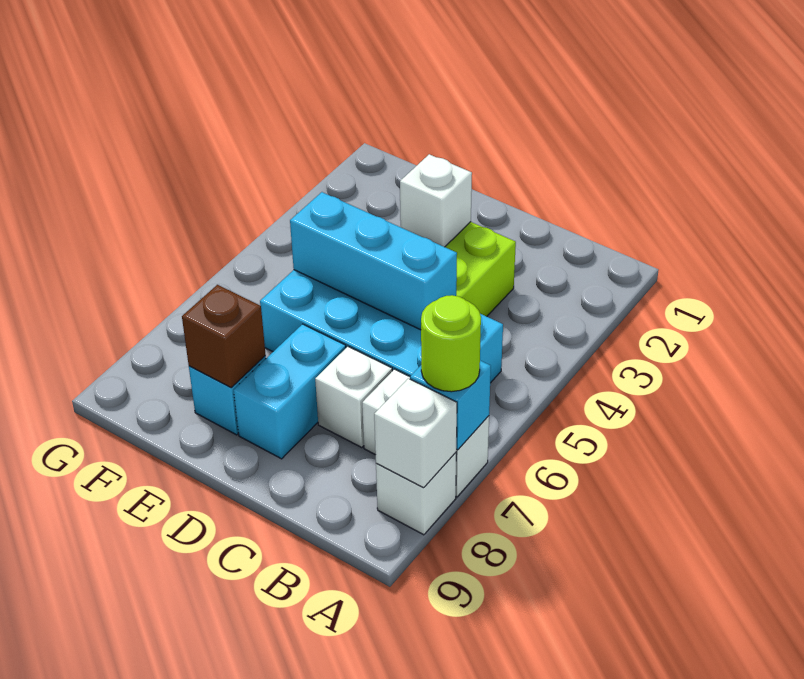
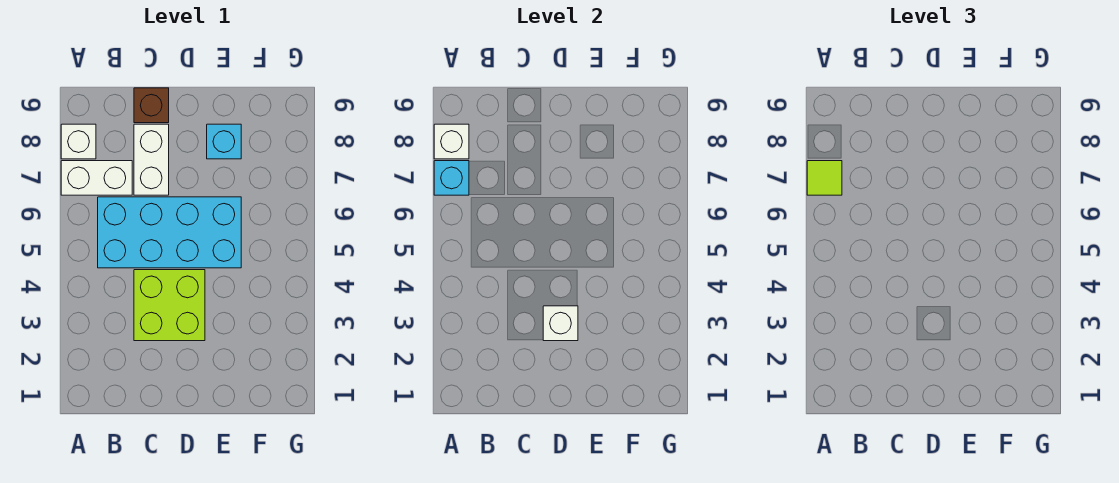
lime 1x1 round brick [421,295,481,392] -> lime 1x1 tile [807,161,842,195]
cyan 1x3 brick [290,192,457,330] -> none
white 1x1 brick [315,347,392,448] -> white 1x2 brick [134,124,169,195]
cyan 1x2 brick [234,324,346,459] -> none
brown 1x1 brick [182,285,266,387] -> brown 1x1 brick moved to [134,88,169,123]

